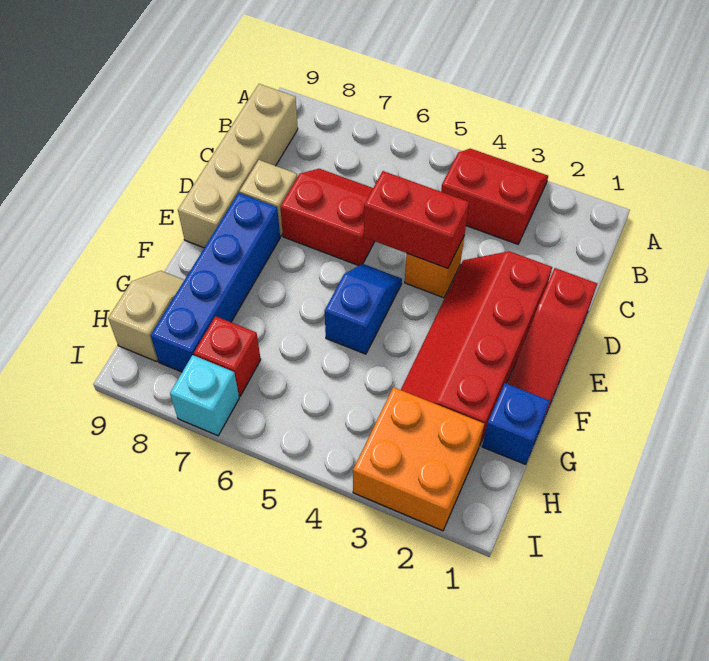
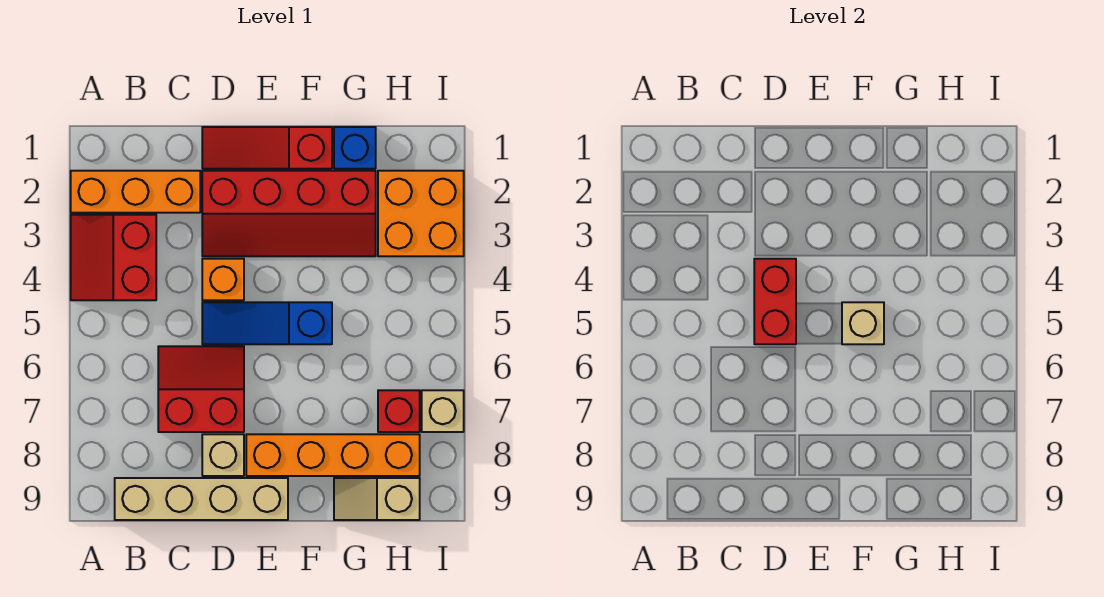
none -> orange 1x3 brick [71,171,200,213]
red 2x2 slope [280,169,375,266] -> red 2x2 slope turned to [158,346,244,432]
red 1x3 slope [508,268,597,418] -> red 1x3 slope turned to [202,127,332,169]
blue 1x2 slope [325,264,402,354] -> blue 1x3 slope [202,302,332,344]
blue 1x4 brick [151,193,280,372] -> orange 1x4 brick [246,434,420,476]
none -> tan 1x1 brick [842,302,884,344]
cyan 1x1 brick [170,355,239,436] -> tan 1x1 brick [422,390,464,432]

